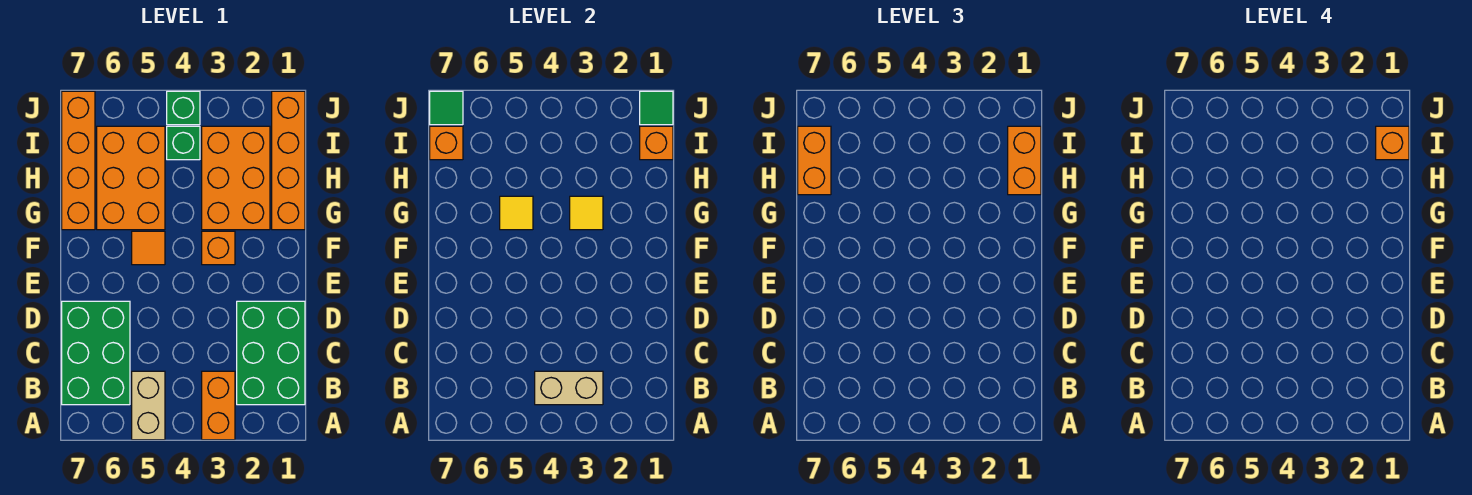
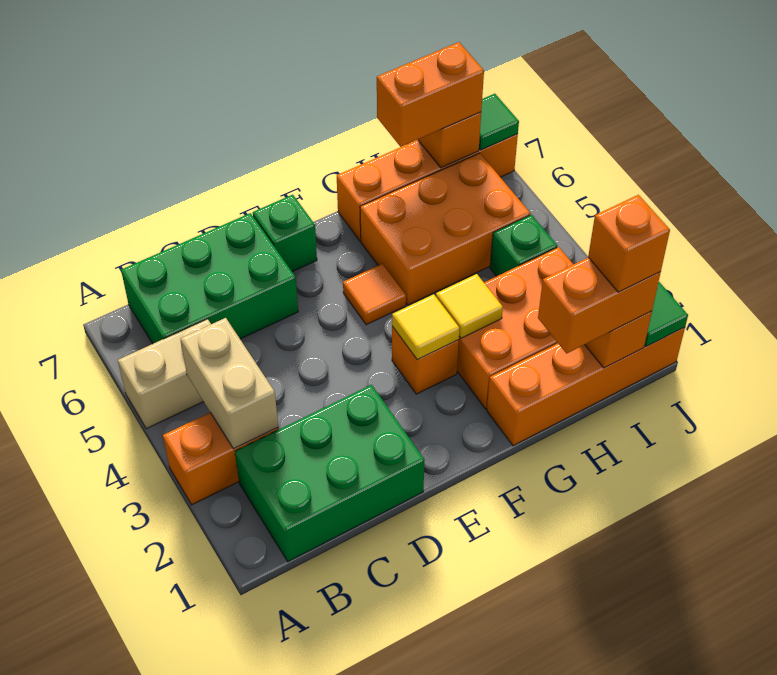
yellow 1x1 tile [500,196,533,230] -> yellow 1x1 tile moved to [392,294,460,360]
green 1x1 brick [167,91,200,125] -> green 1x1 brick moved to [253,195,317,272]

